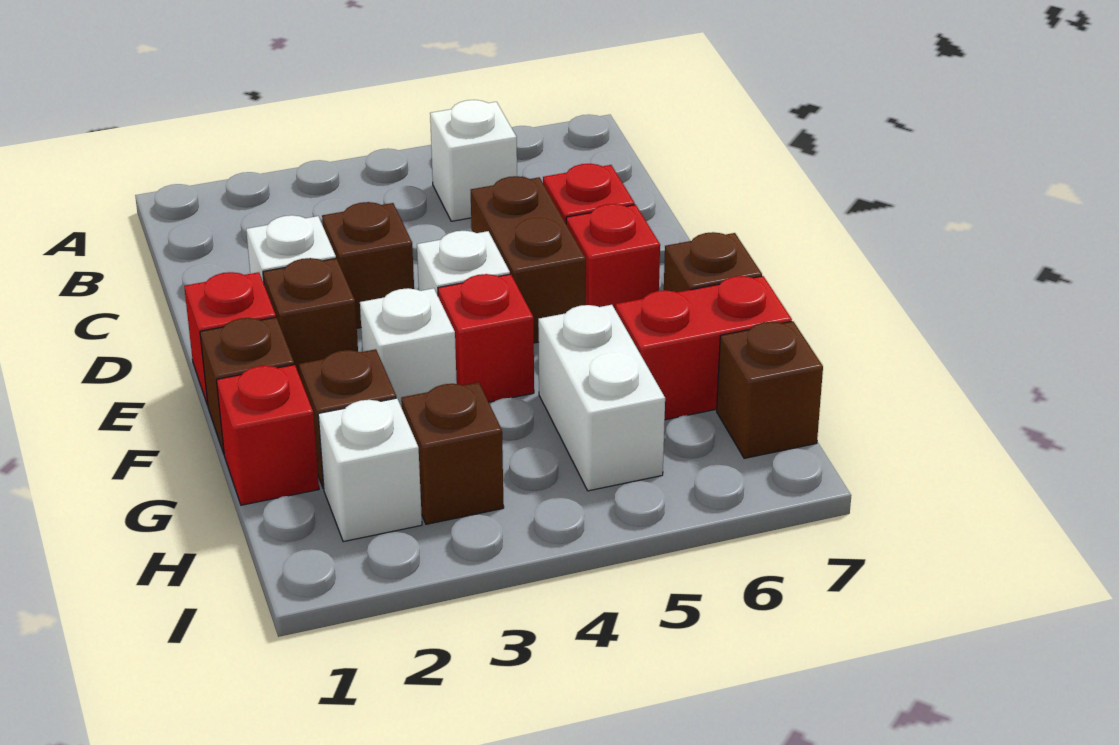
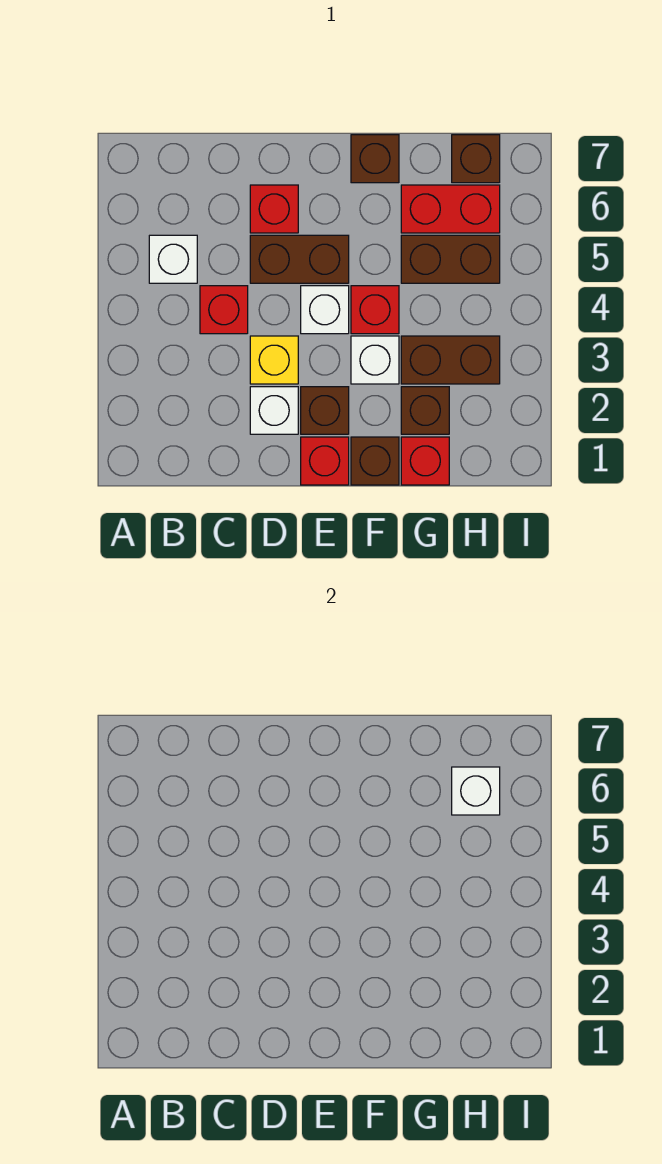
brown 1x1 brick [322,202,414,328] -> yellow 1x1 brick [250,336,298,384]
red 1x1 brick [566,204,660,310] -> red 1x1 brick moved to [200,286,248,334]
white 1x2 brick [538,305,665,491] -> brown 1x2 brick [401,235,500,283]
red 1x2 brick [616,276,792,420] -> red 1x2 brick turned to [401,185,500,233]
white 1x1 brick [318,398,422,542] -> white 1x1 brick moved to [452,767,500,815]
brown 1x1 brick [401,382,504,524] -> brown 1x2 brick [401,336,500,384]

